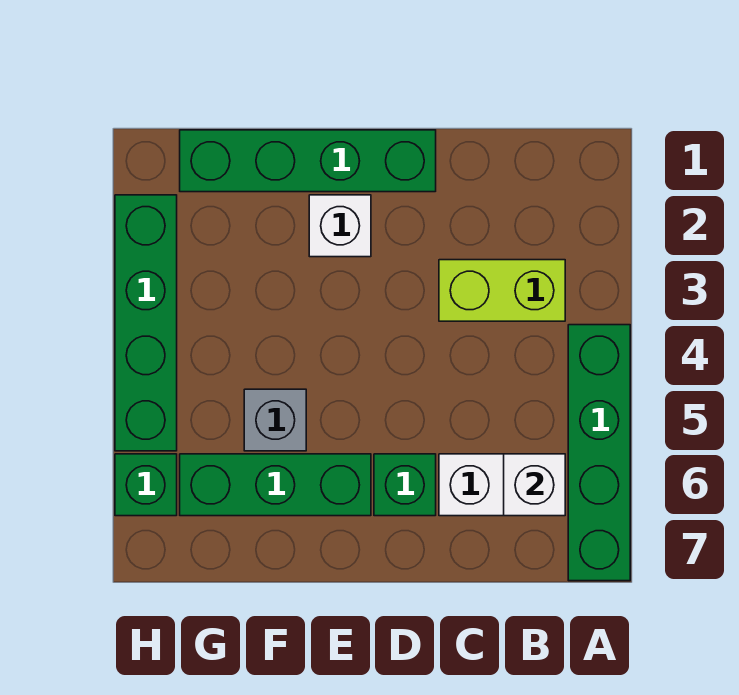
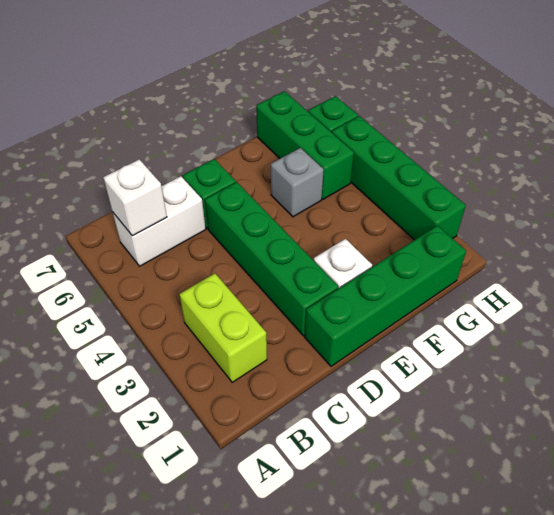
green 1x4 brick [568,325,630,581] -> green 1x4 brick moved to [205,182,339,336]
lime 1x2 brick [439,260,565,321] -> lime 1x2 brick turned to [179,273,267,382]
green 1x3 brick [180,454,371,516] -> green 1x3 brick turned to [256,91,354,199]

